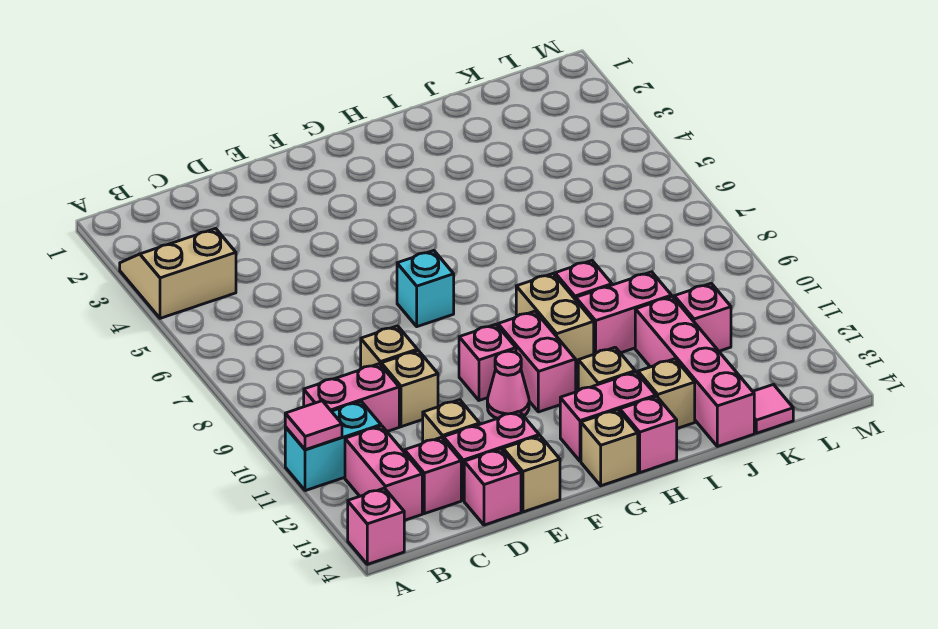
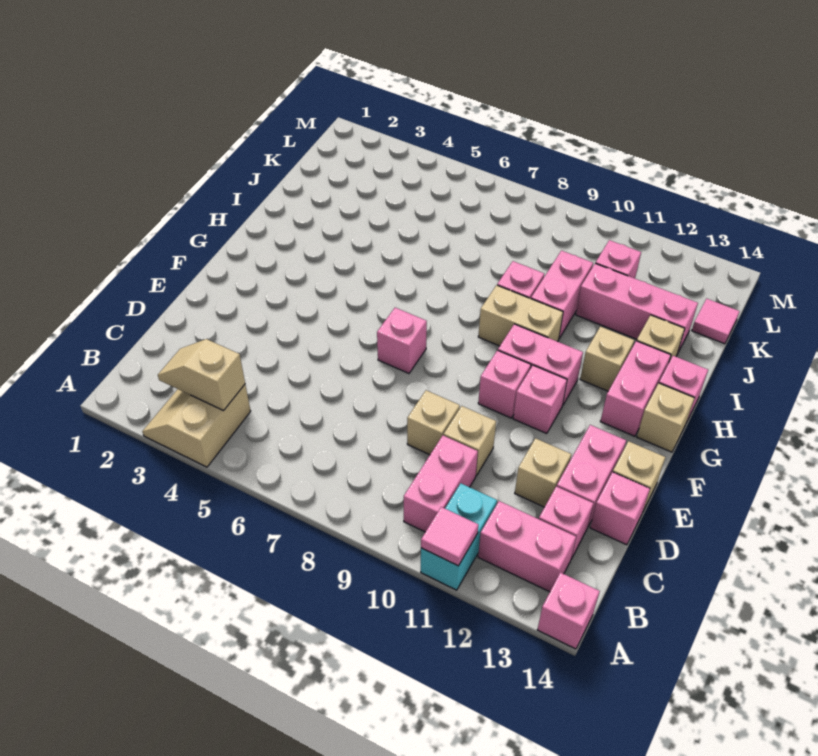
none -> tan 1x2 slope [158,339,245,411]
cyan 1x1 brick [397,251,454,327] -> pink 1x1 brick [377,308,427,373]
pink 1x1 cone [487,351,529,419] -> pink 1x1 brick [513,365,567,434]
pink 1x4 brick [635,296,754,446] -> pink 1x3 brick [576,263,698,354]

